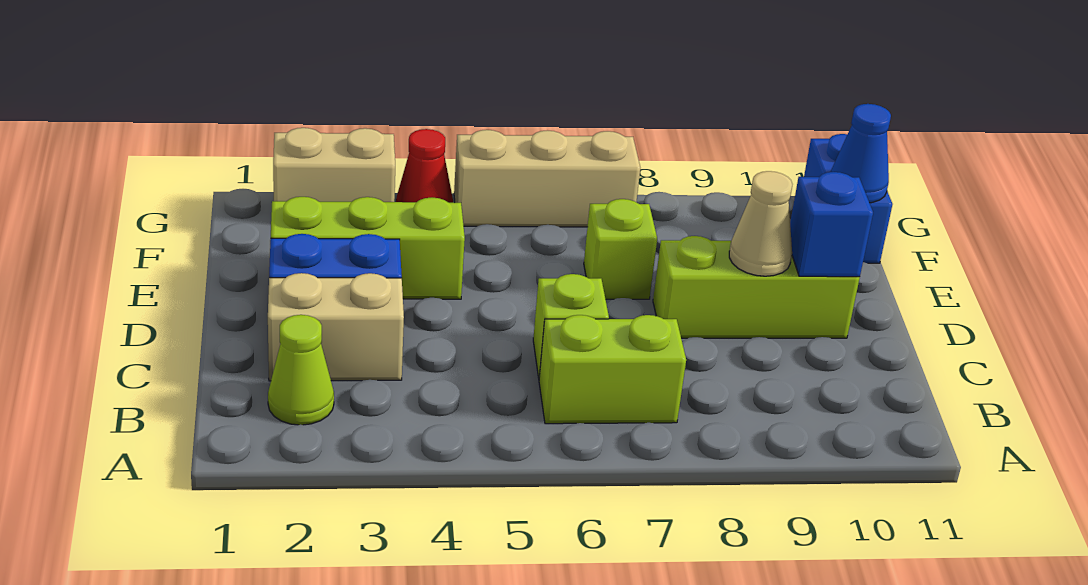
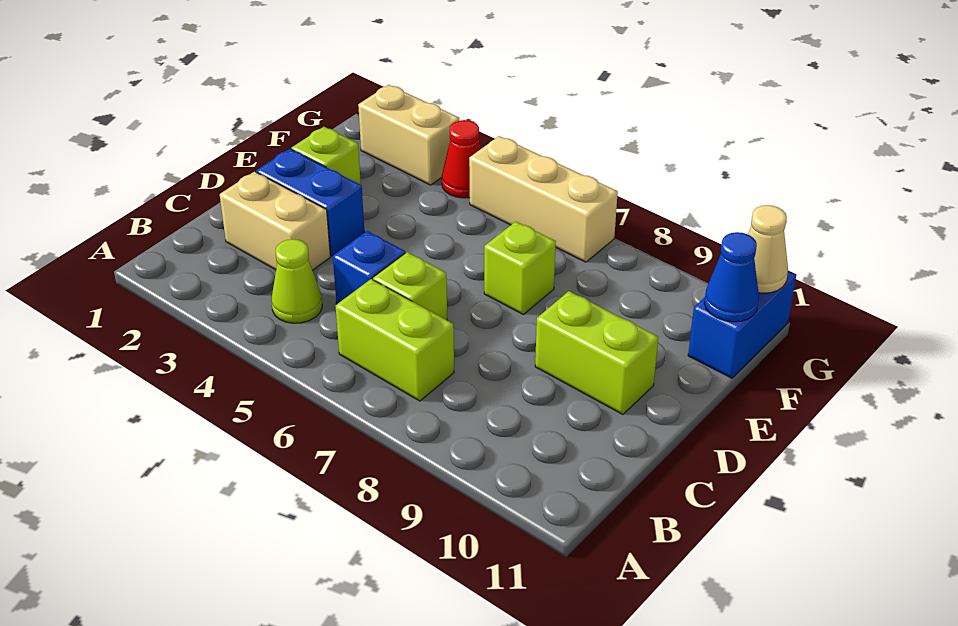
lime 1x1 cone [268,315,334,425] -> lime 1x1 cone moved to [272,239,322,323]
lime 1x3 brick [653,236,860,338] -> lime 1x2 brick [535,291,658,414]
tan 1x1 cone [729,171,793,276] -> tan 1x1 cone moved to [748,205,788,293]
blue 1x1 brick [790,172,873,277] -> blue 1x1 brick moved to [333,231,405,304]
lime 1x3 brick [271,197,465,299] -> lime 1x1 brick [292,127,361,184]

